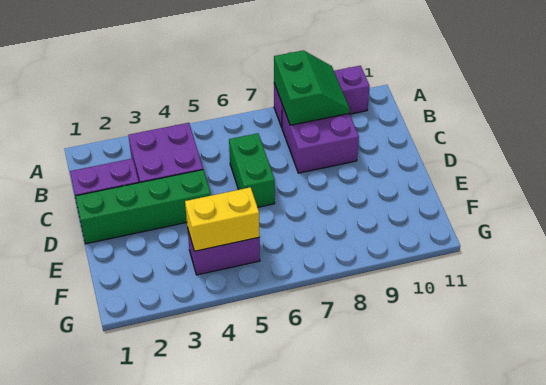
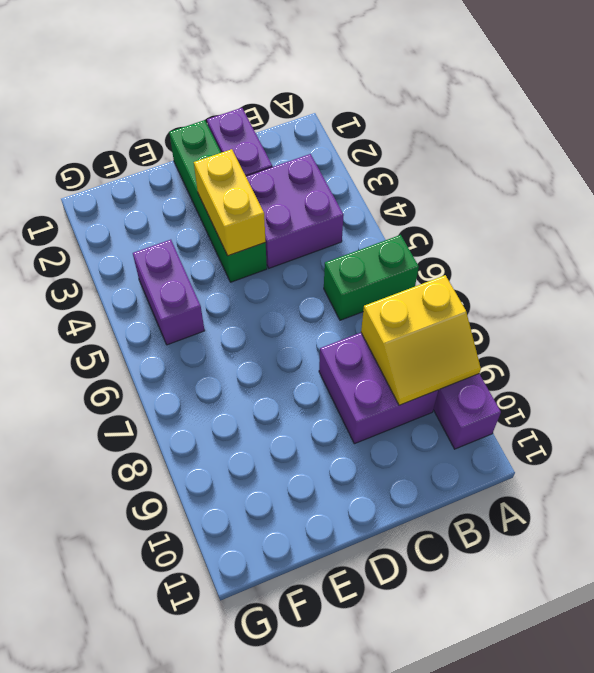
green 2x2 slope [274,50,350,125] -> yellow 2x2 slope [361,275,481,405]
green 1x2 brick [229,133,275,207] -> green 1x2 brick moved to [324,235,419,320]
yellow 1x2 brick [185,187,260,251] -> yellow 1x2 brick moved to [194,149,266,256]

